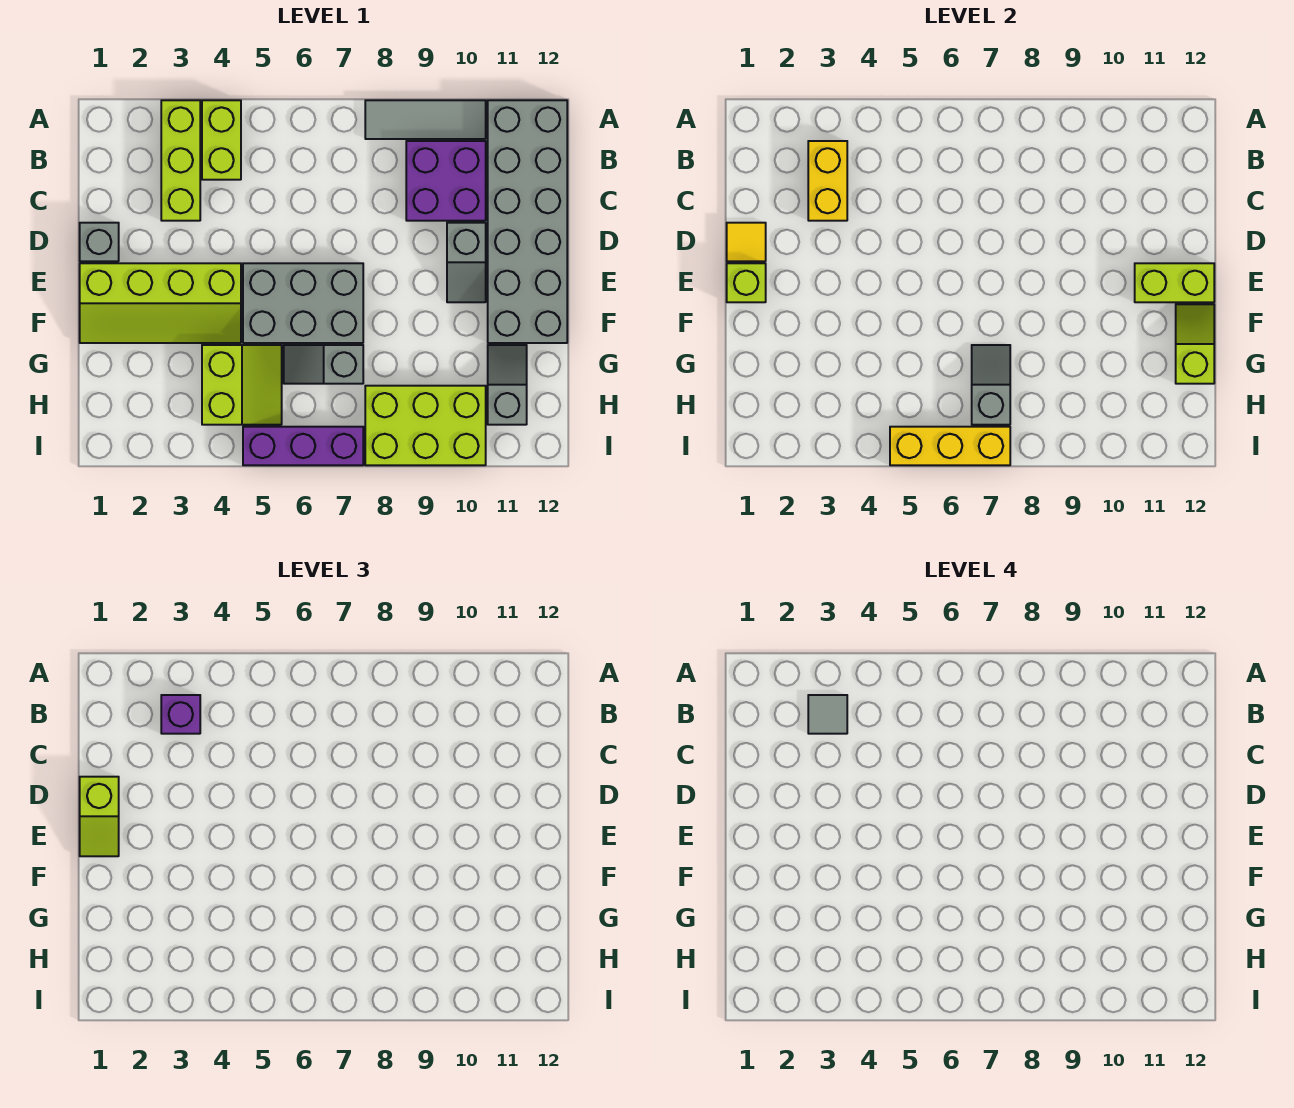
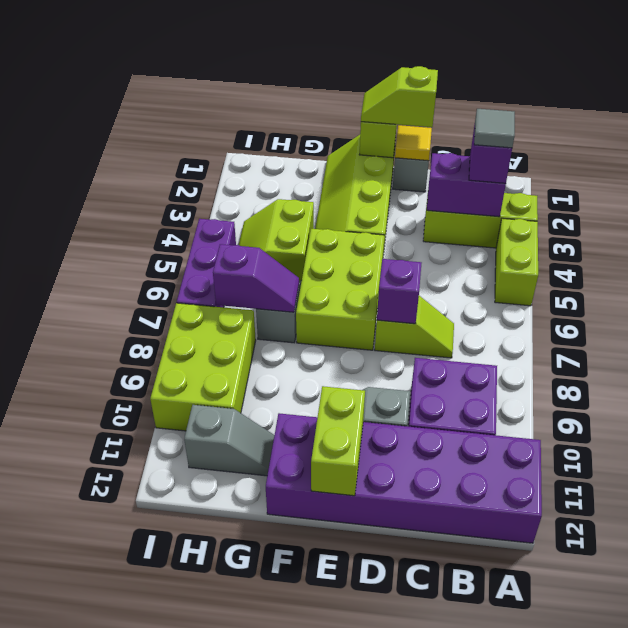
lime 1x2 brick [202,100,241,180] -> lime 1x2 brick turned to [495,218,538,306]
grey 1x3 tile [365,100,486,139] -> none
grey 2x6 brick [488,100,567,343] -> purple 2x6 brick [266,413,542,543]
yellow 1x2 brick [808,141,847,221] -> purple 1x2 brick [427,153,506,217]
none -> purple 1x1 brick [377,259,421,324]
grey 2x3 brick [243,263,363,343] -> lime 2x3 brick [296,229,384,350]
lime 1x2 slope [1176,304,1214,384] -> lime 1x2 slope moved to [375,296,454,358]
lime 2x2 slope [202,345,282,425] -> lime 2x2 slope turned to [239,199,314,280]
grey 1x2 slope [972,345,1010,425] -> purple 1x2 slope [213,244,299,312]
yellow 1x3 brick [890,427,1010,465] -> none

